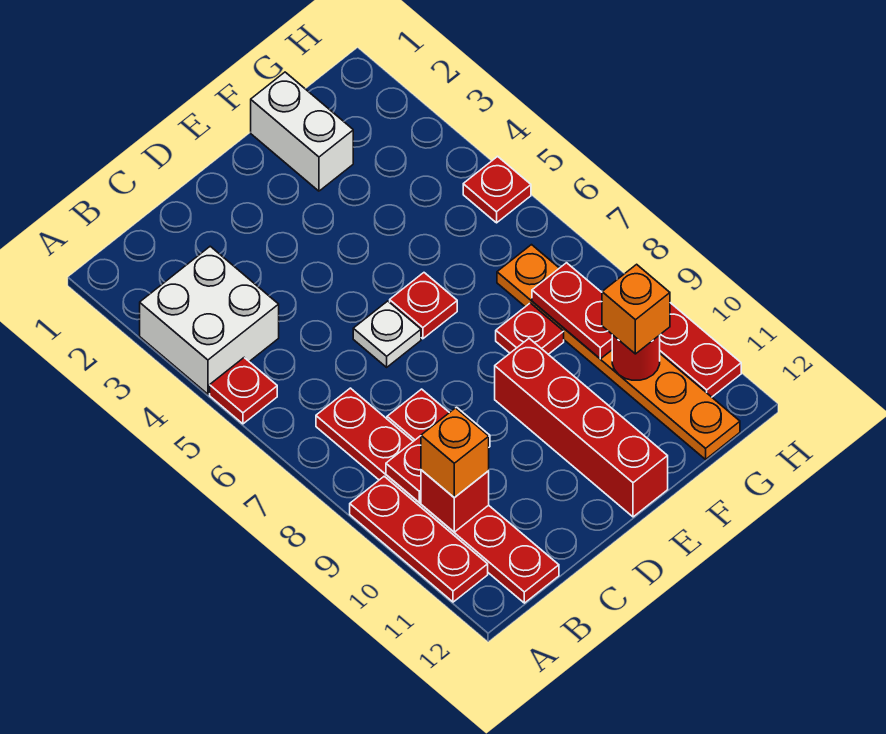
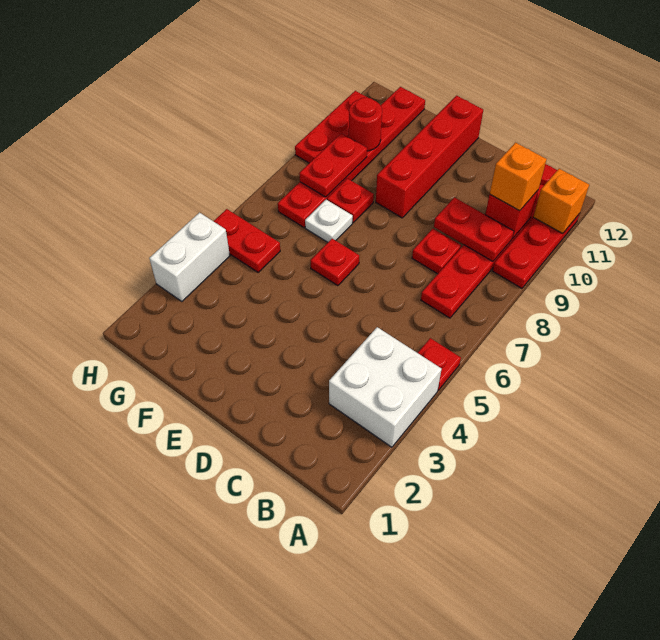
white 1x1 plate [353,301,421,367] -> white 1x1 plate moved to [305,200,353,242]
white 1x2 brick [251,72,353,191] -> white 1x2 brick moved to [149,213,230,301]
orange 1x6 plate [497,245,740,459] -> red 1x6 plate [278,87,425,227]
orange 1x1 brick [602,264,670,354] -> orange 1x1 brick moved to [533,169,589,234]
red 1x1 plate [463,156,531,223] -> red 1x2 plate [214,209,280,272]

